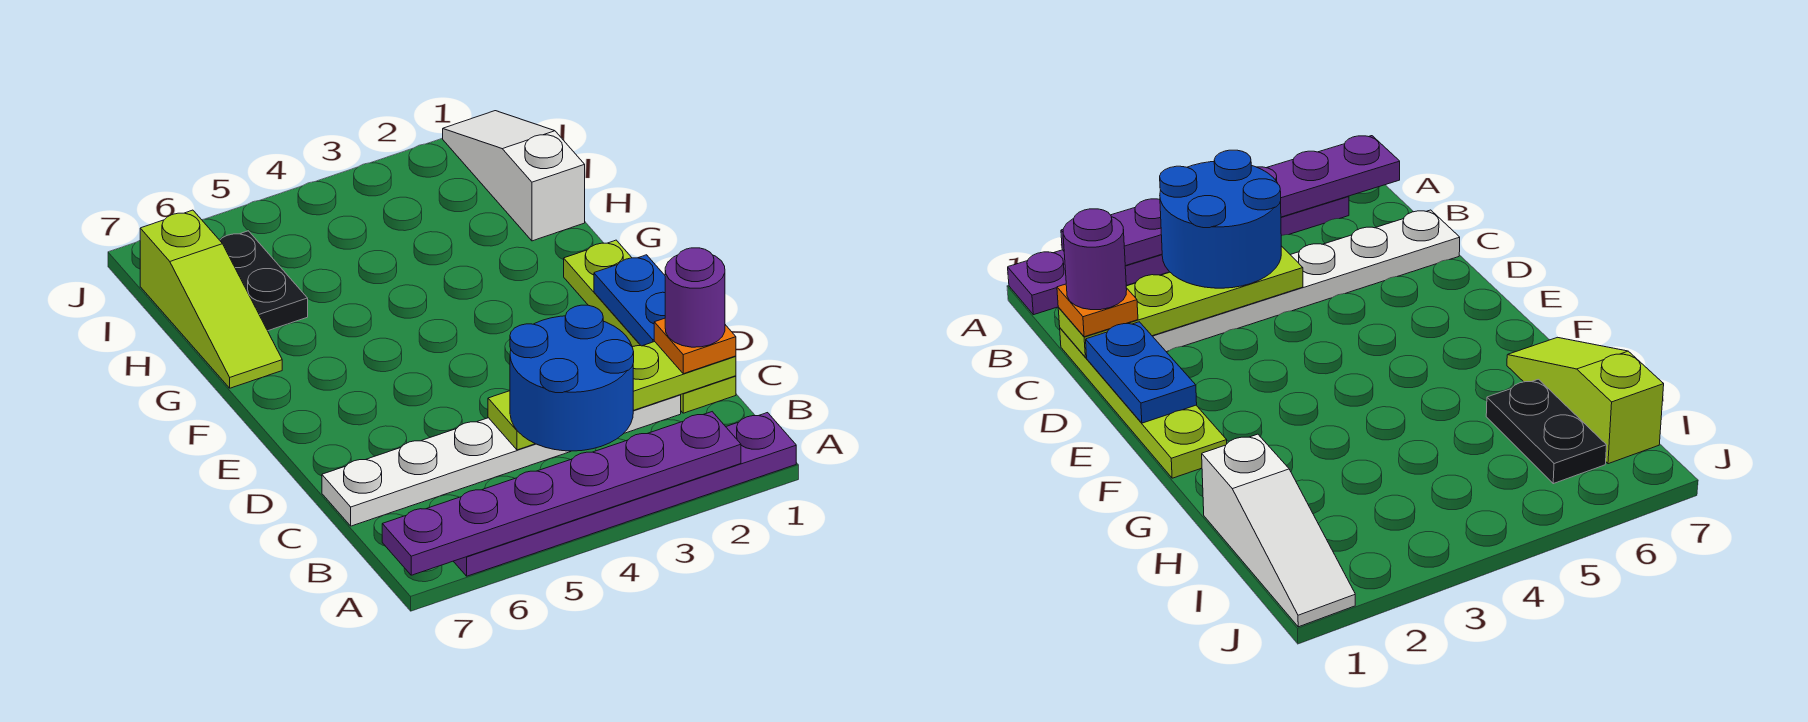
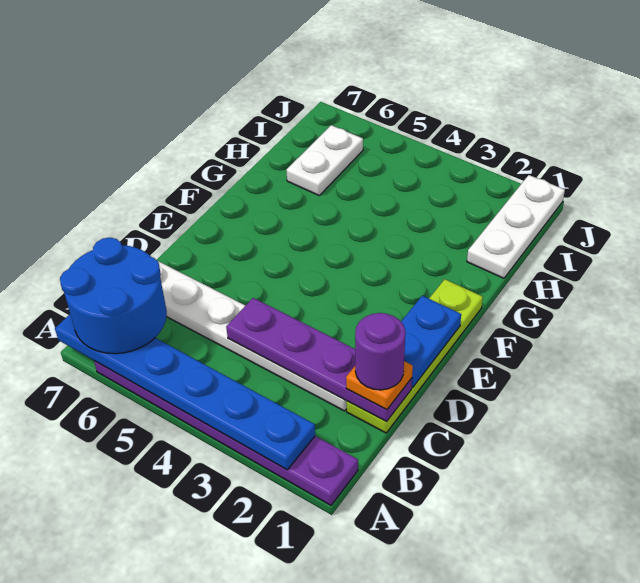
purple 1x6 plate [382,412,741,575] -> blue 1x6 plate [55,314,315,470]
blue 2x2 round brick [510,305,634,451] -> blue 2x2 round brick moved to [60,238,167,354]
lime 1x4 plate [488,342,736,450] -> purple 1x4 plate [226,298,412,422]
lime 1x3 slope [140,210,282,388] -> none
white 1x3 slope [443,111,585,241] -> white 1x3 plate [467,175,565,278]
black 1x2 plate [220,231,308,331] -> white 1x2 plate [286,125,363,195]

